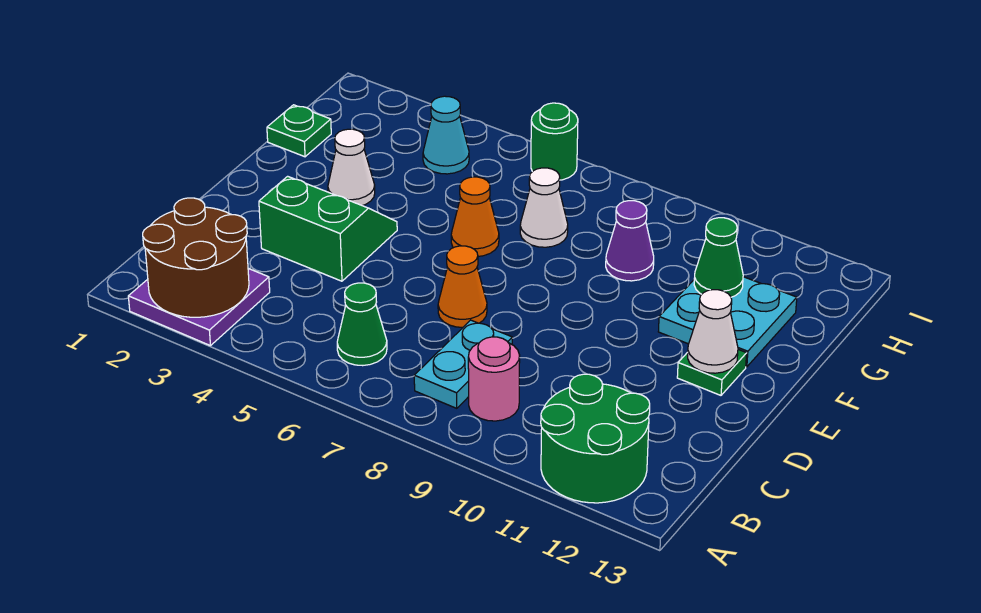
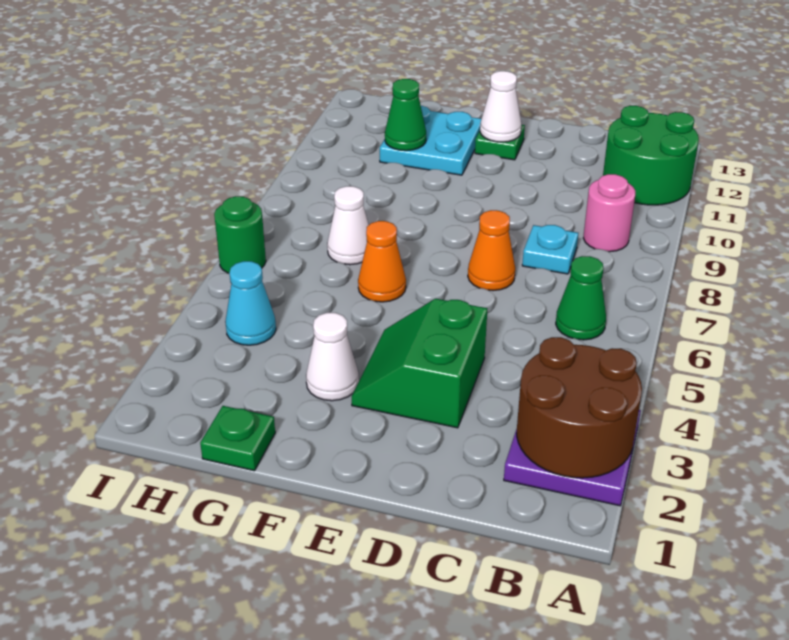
cyan 1x2 plate [414,320,512,408] -> cyan 1x1 plate [522,225,578,274]
purple 1x1 cone [606,201,654,281] -> none

